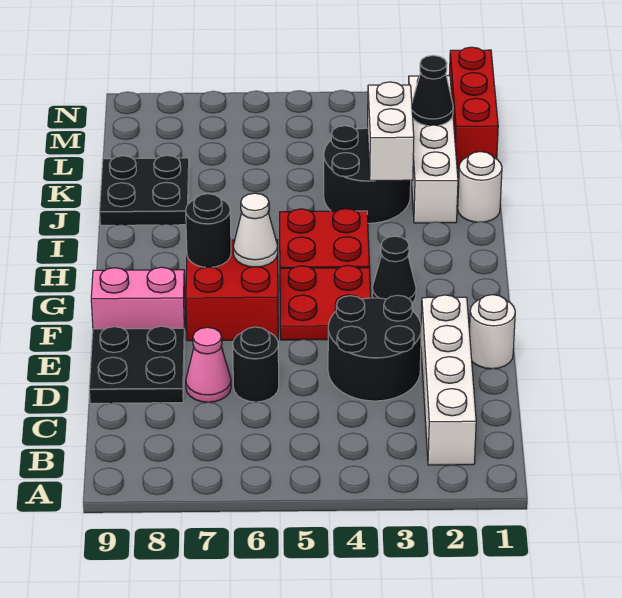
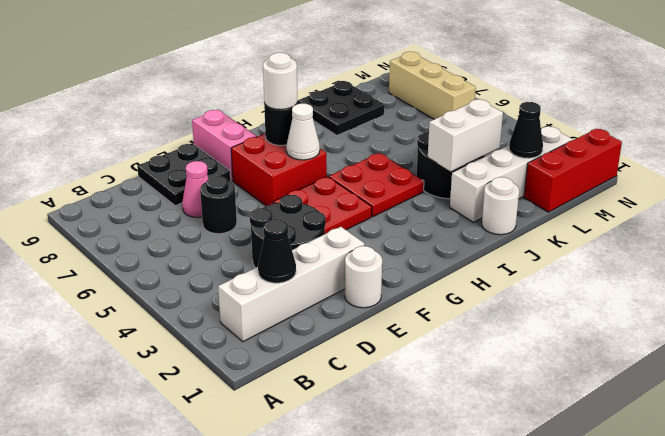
black 1x1 cone [372,236,416,303] -> black 1x1 cone moved to [258,219,296,283]
none -> white 1x1 round brick [263,53,297,110]
none -> tan 1x3 brick [389,52,476,119]

